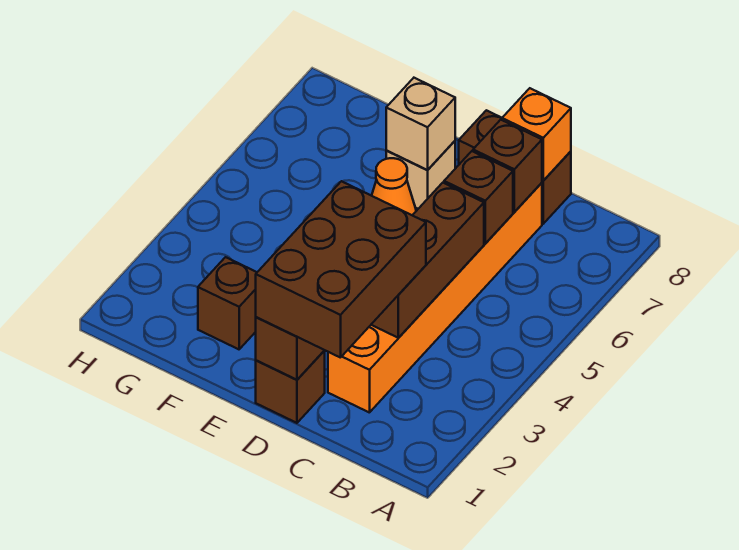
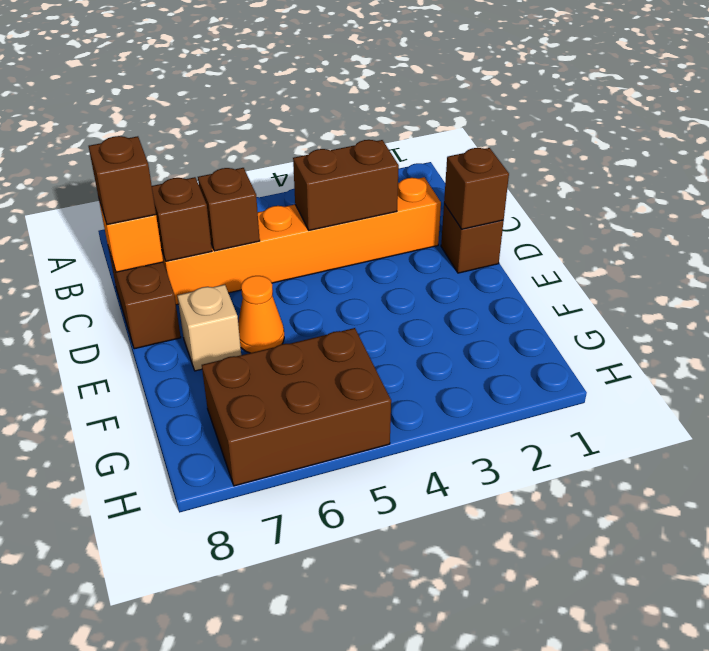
brown 2x3 brick [256,181,426,358] -> brown 2x3 brick moved to [202,328,391,486]
brown 1x3 brick [371,183,484,338] -> brown 1x2 brick [293,140,399,230]
tan 1x1 brick [386,78,455,170] -> none
brown 1x1 brick [198,257,257,349] -> brown 1x1 brick moved to [89,136,156,225]

